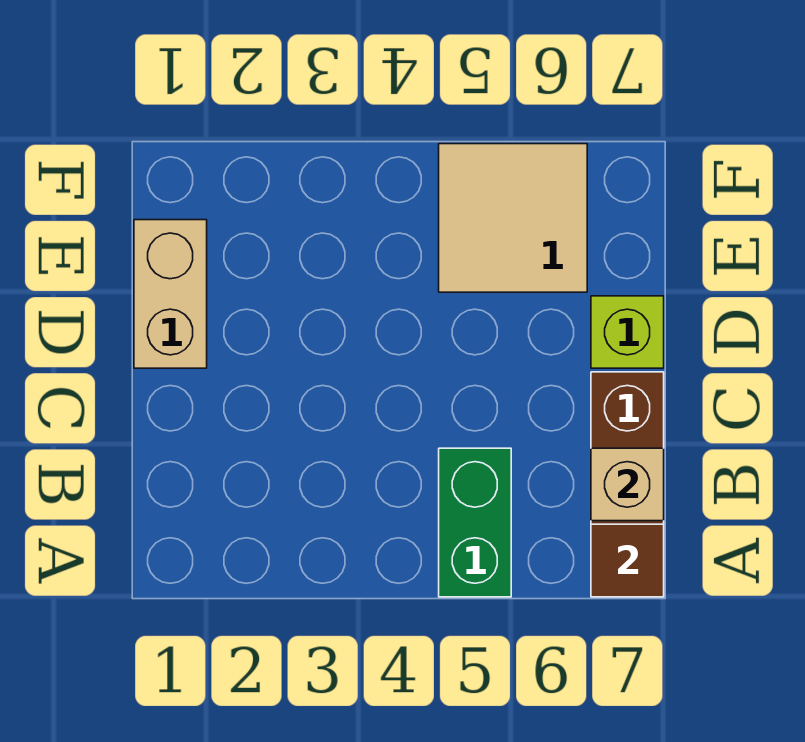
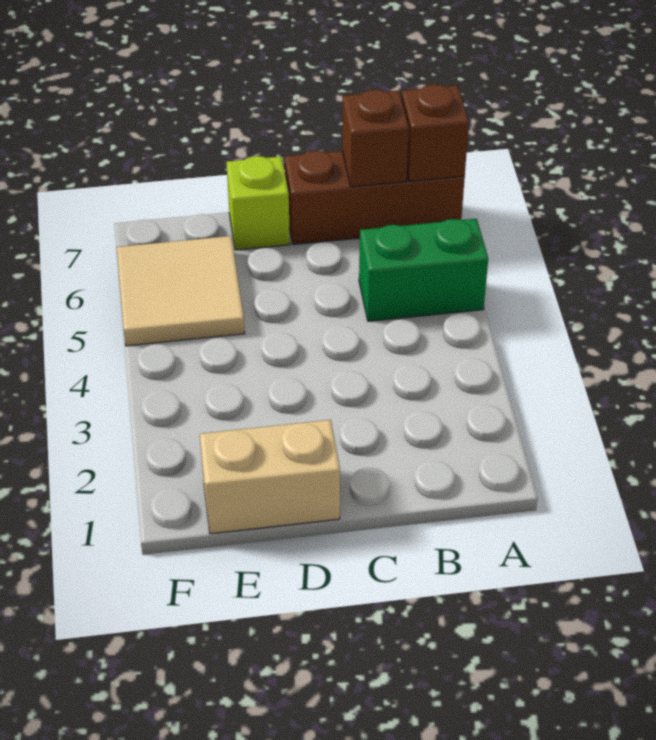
brown 1x1 tile [591,524,664,597] -> brown 1x1 brick [402,84,469,181]
tan 1x1 brick [591,448,664,521] -> brown 1x1 brick [342,90,409,187]

